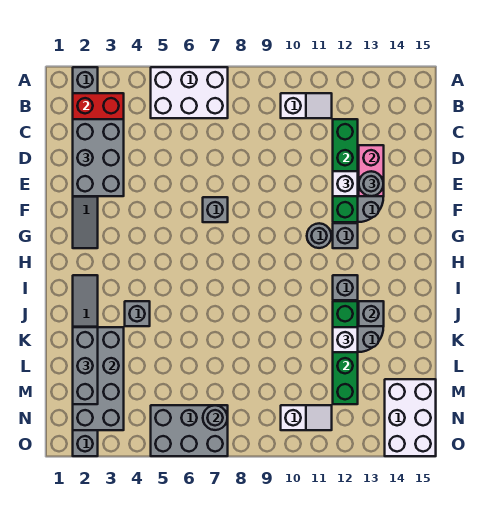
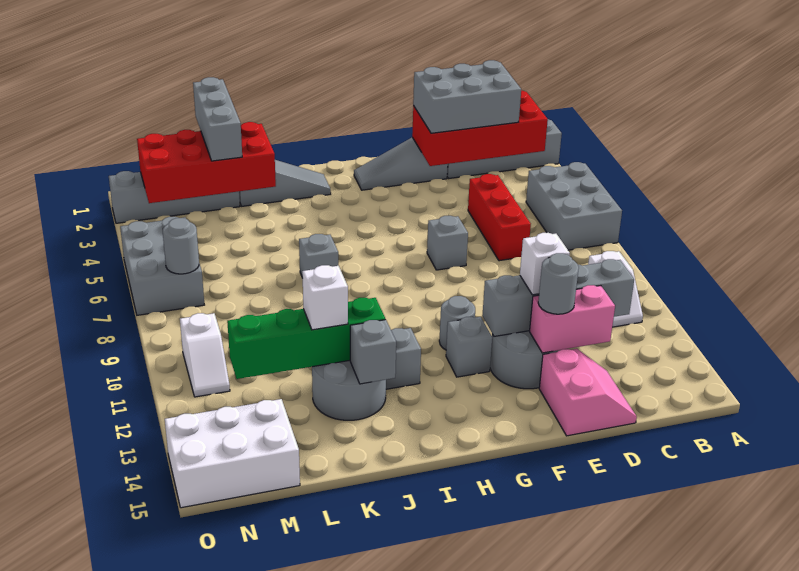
white 2x3 brick [151,67,228,118] -> grey 2x3 brick [526,162,622,250]
green 1x4 brick [333,119,358,222] -> grey 1x4 brick [482,259,634,336]
none -> red 1x3 brick [468,174,531,261]
none -> pink 2x2 slope [539,349,637,436]
grey 1x1 brick [125,301,150,326] -> grey 1x1 brick moved to [299,234,338,278]
grey 2x4 brick [73,327,124,430] -> red 2x4 brick [137,122,276,203]
grey 1x3 brick [73,327,98,404] -> grey 1x3 brick turned to [193,77,242,161]

